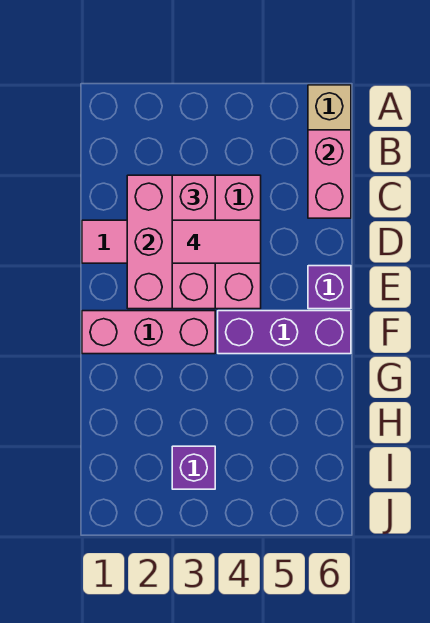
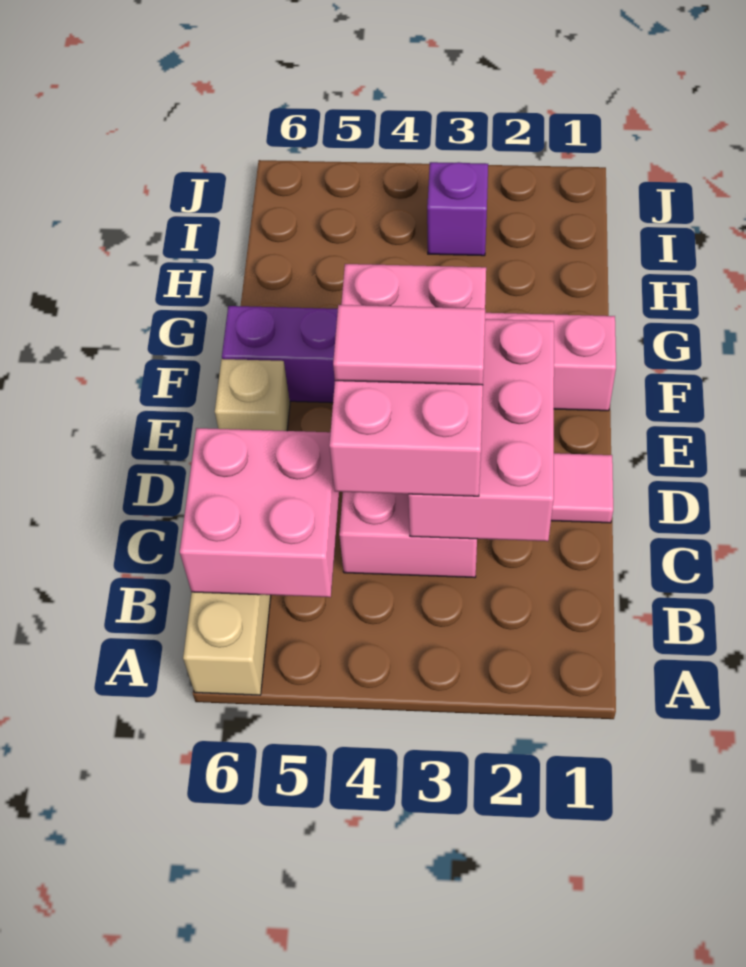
pink 1x2 brick [308,130,351,218] -> pink 2x2 brick [180,428,339,597]
pink 1x3 brick [172,175,215,309] -> pink 2x3 brick [329,264,486,496]
purple 1x1 brick [308,266,351,309] -> tan 1x1 brick [215,359,290,431]

